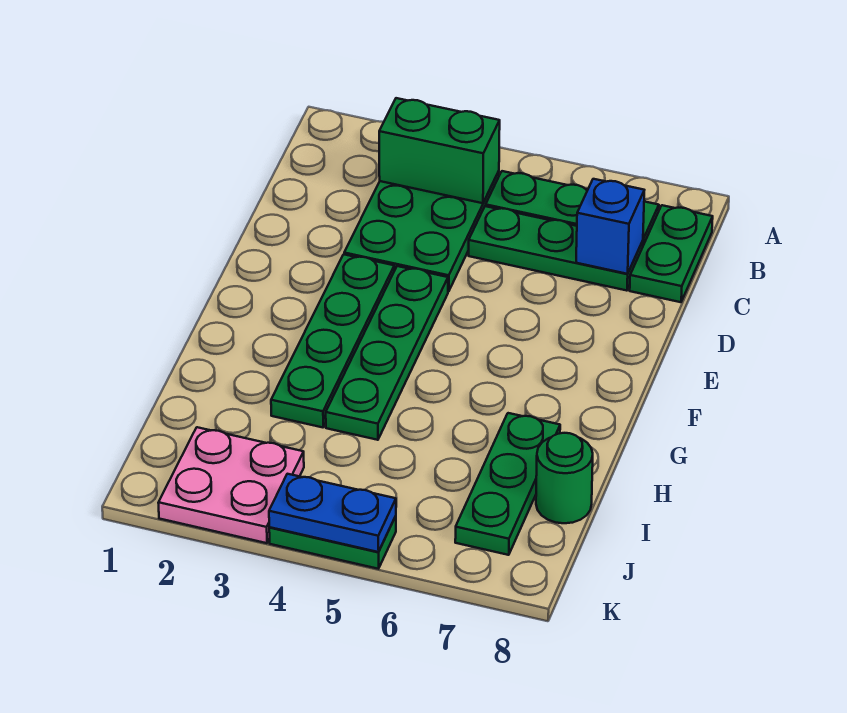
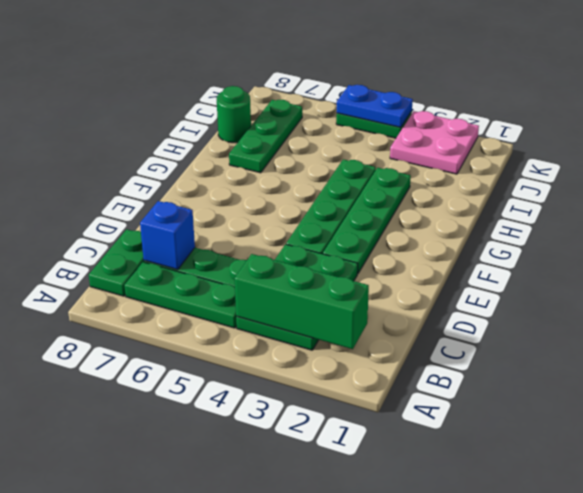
green 1x2 brick [379,98,500,203] -> green 1x3 brick [235,254,369,349]

